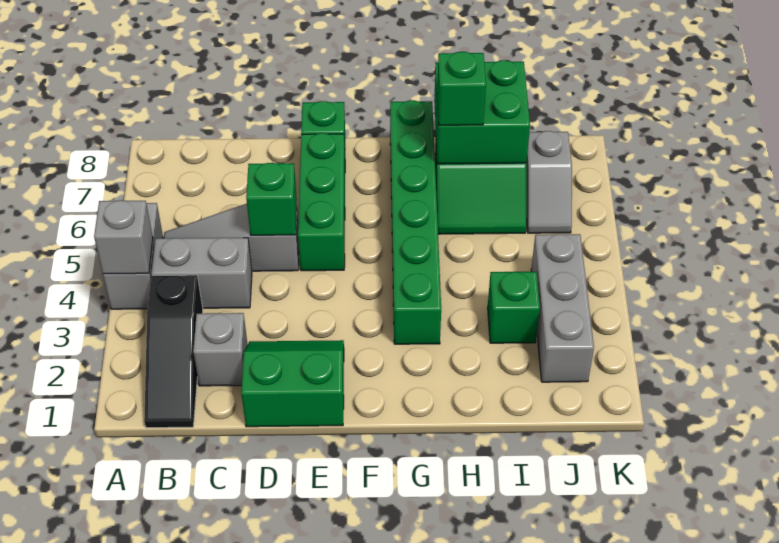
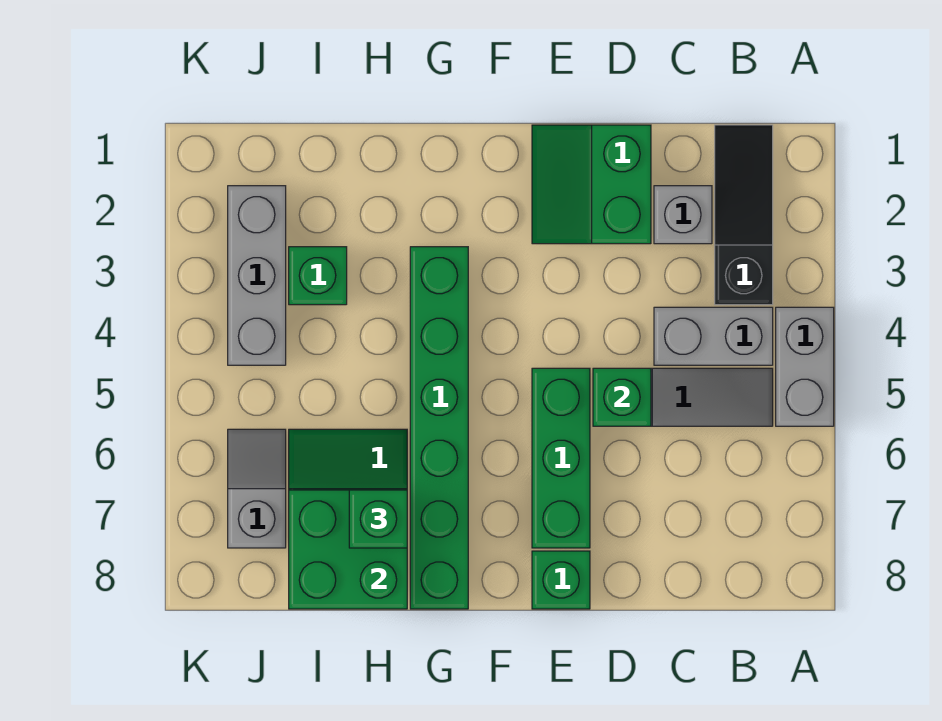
grey 1x1 brick [94,200,153,274] -> none
green 2x2 slope [241,340,344,427] -> green 2x2 slope turned to [532,125,651,244]

